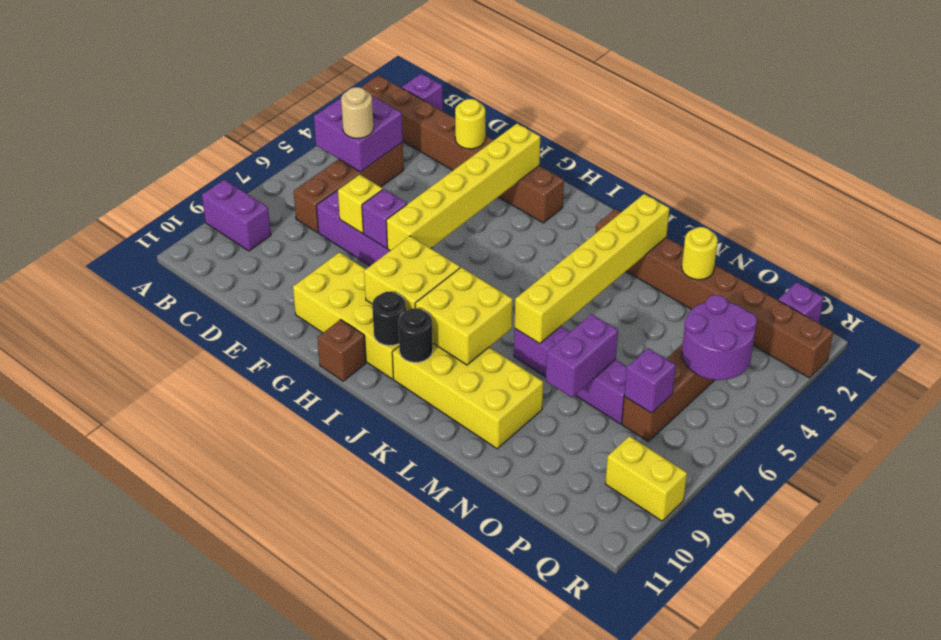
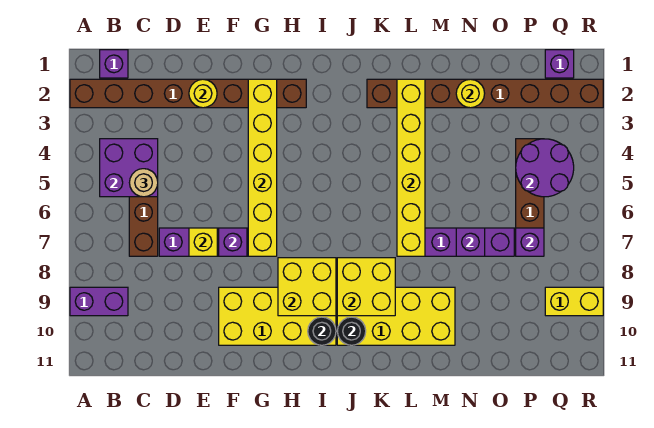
brown 1x1 brick [317,320,366,381] -> none
purple 1x2 brick [546,314,618,397] -> purple 1x1 brick [456,228,485,256]

